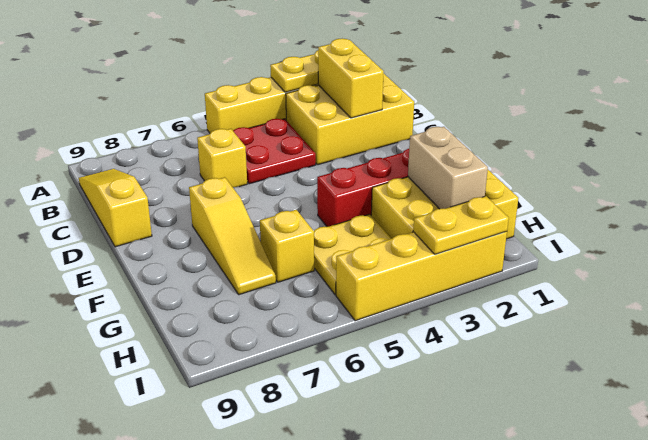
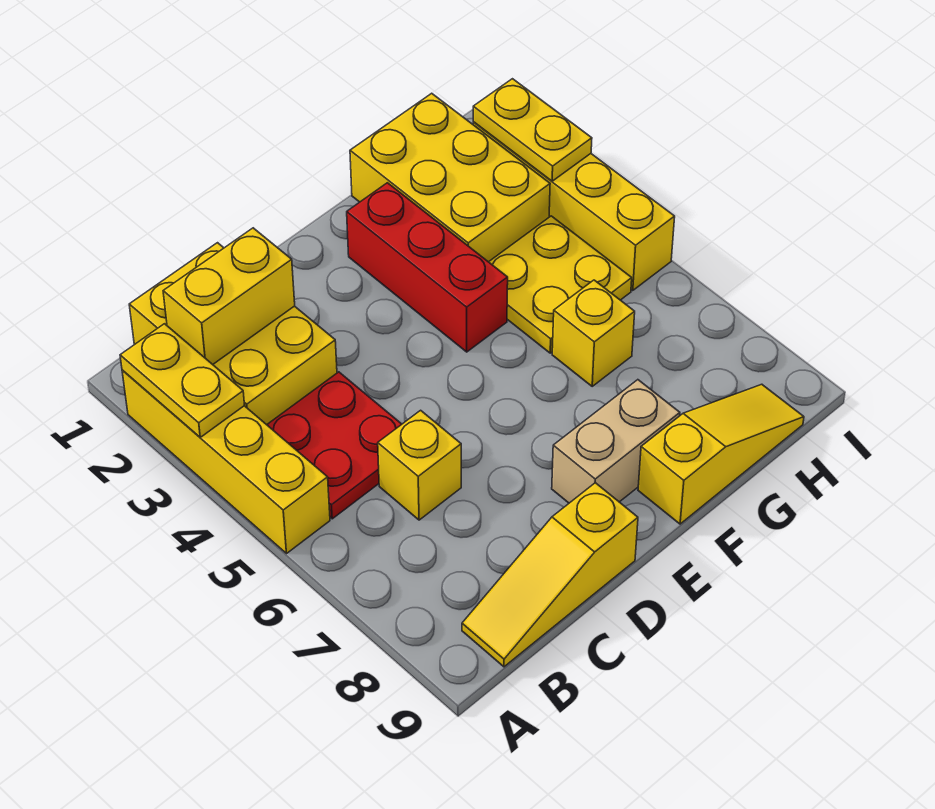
yellow 1x3 slope [189,177,276,295] -> yellow 1x3 slope moved to [638,384,804,524]
tan 1x2 brick [408,127,488,209] -> tan 1x2 brick moved to [552,380,680,503]

